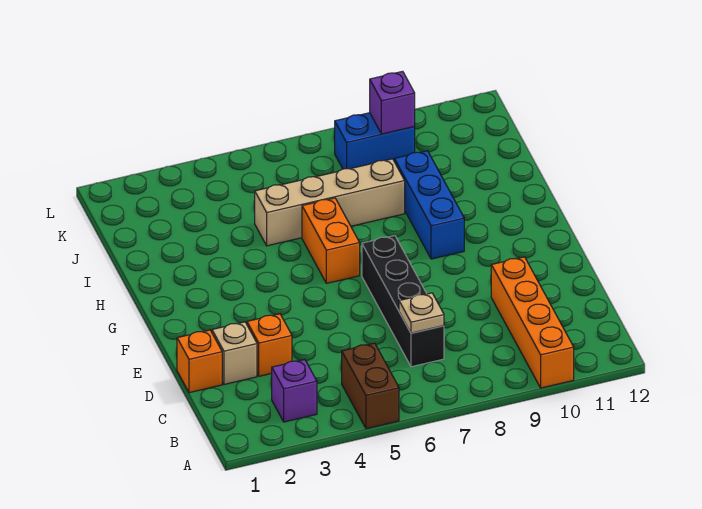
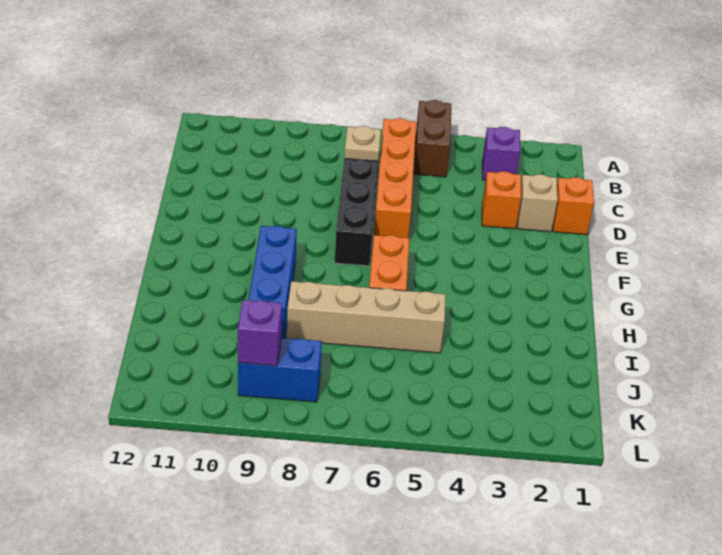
orange 1x4 brick [491,257,574,388] -> orange 1x4 brick moved to [374,118,416,238]

